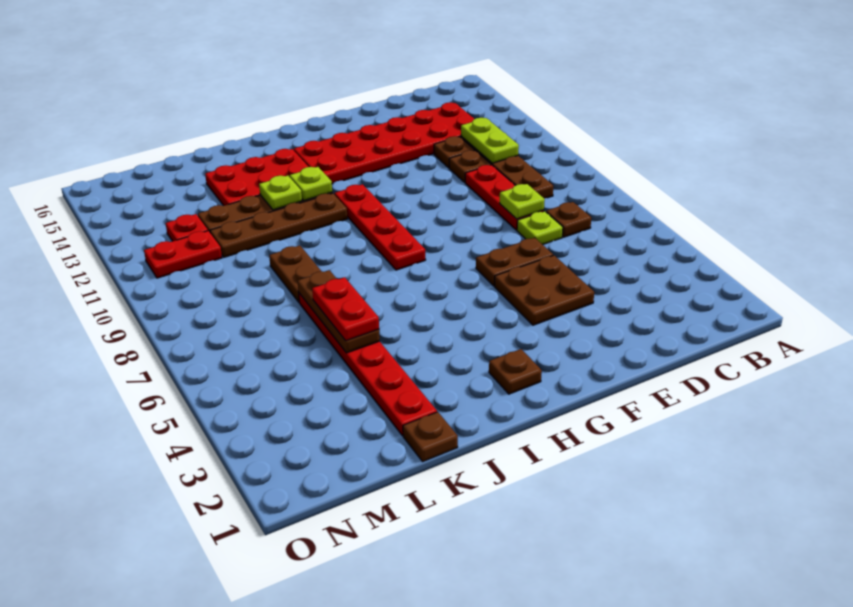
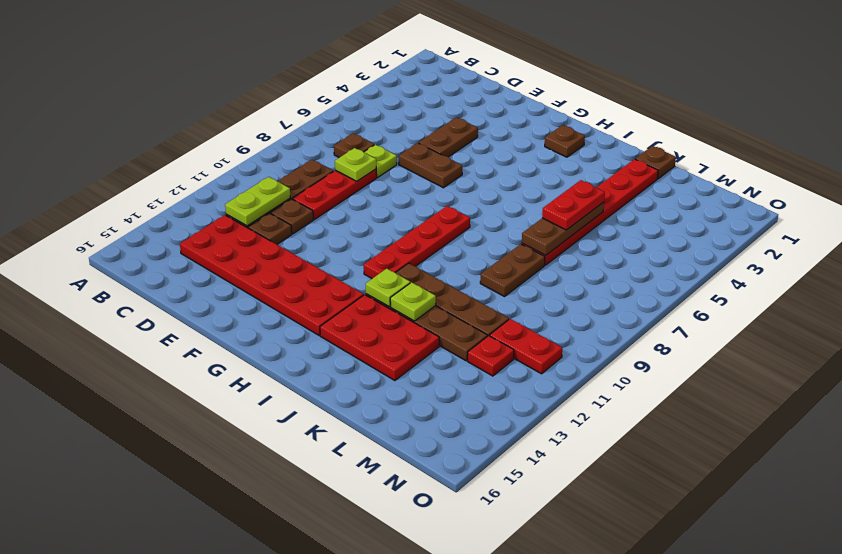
brown 2x2 plate [495,255,594,325] -> brown 1x2 plate [419,117,478,157]

